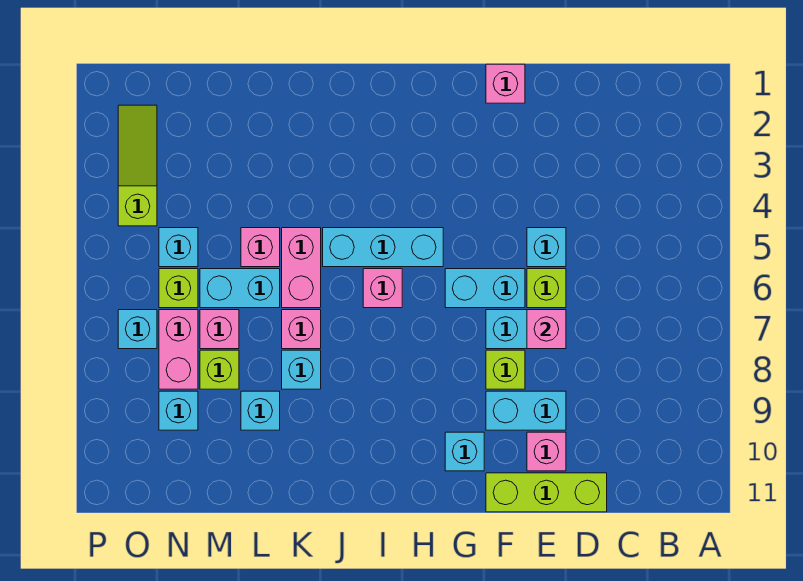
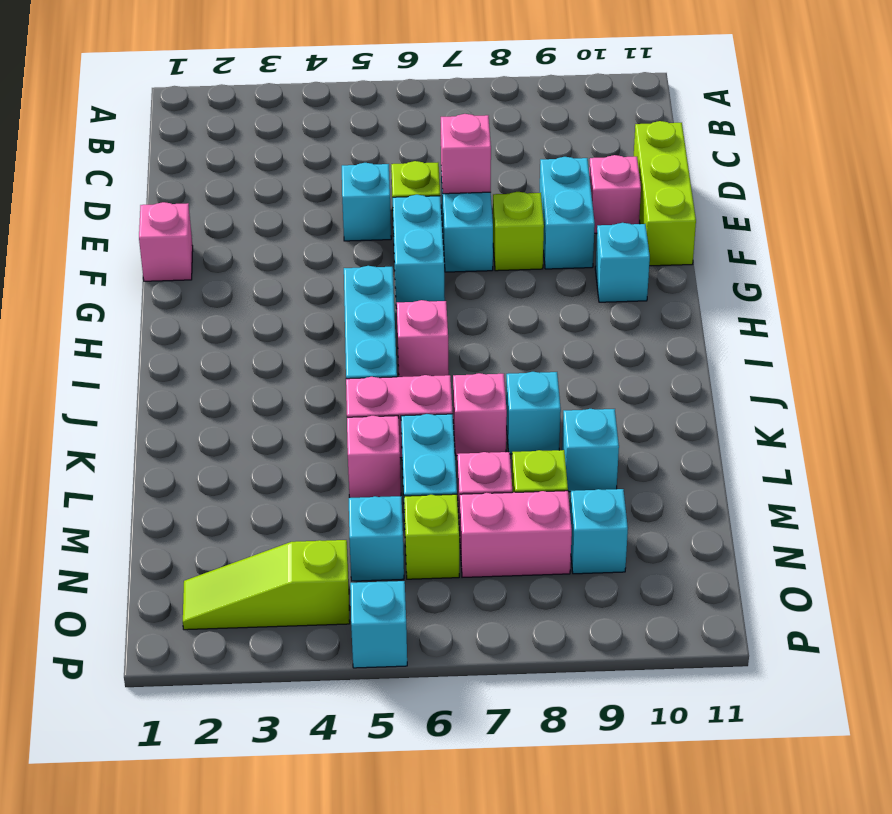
cyan 1x1 brick [118,310,157,349] -> cyan 1x1 brick moved to [350,581,407,668]

